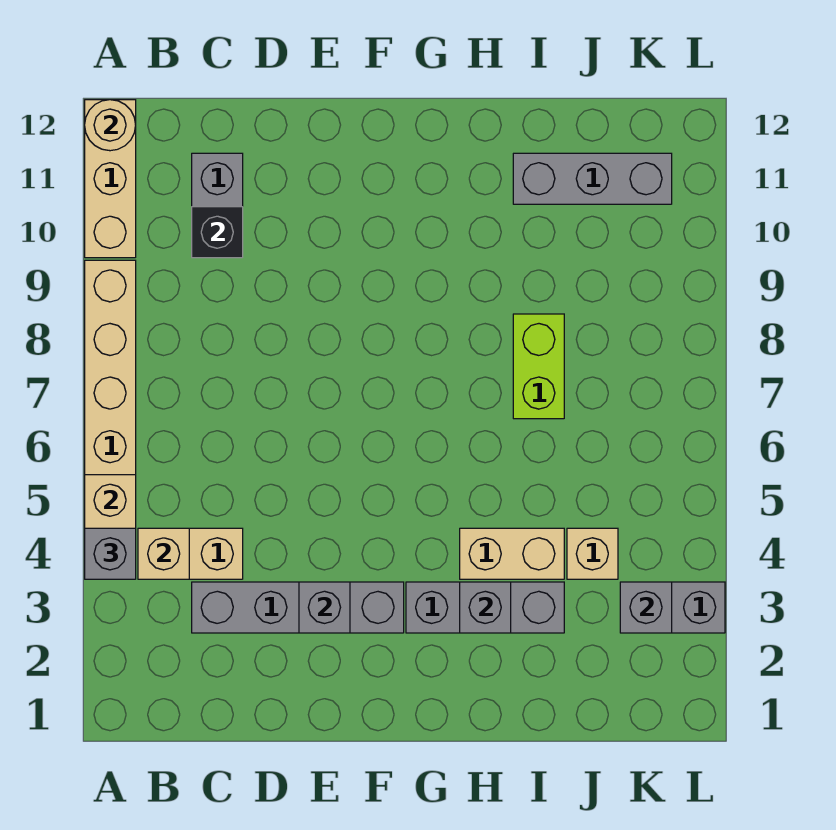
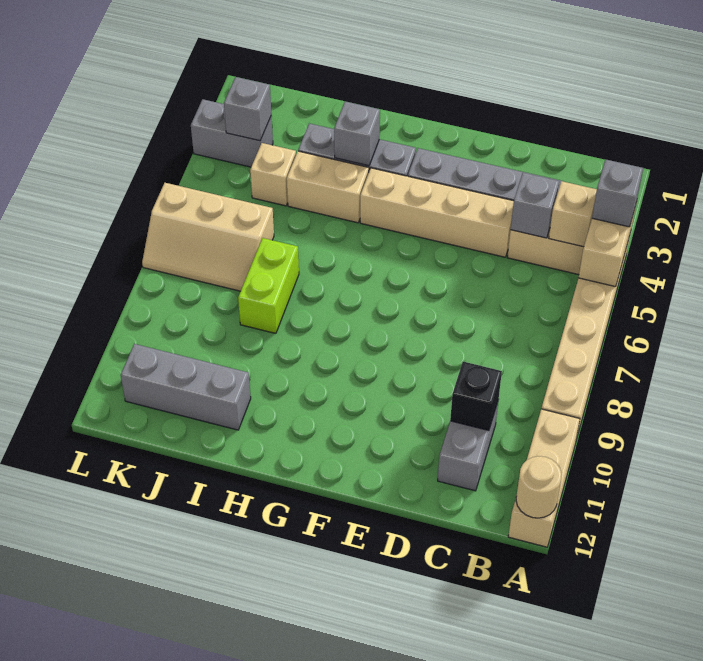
none -> tan 1x4 brick [360,168,514,257]
grey 1x1 brick [299,582,350,633] -> grey 1x1 brick moved to [511,173,559,238]
none -> tan 2x3 slope [142,183,274,291]

